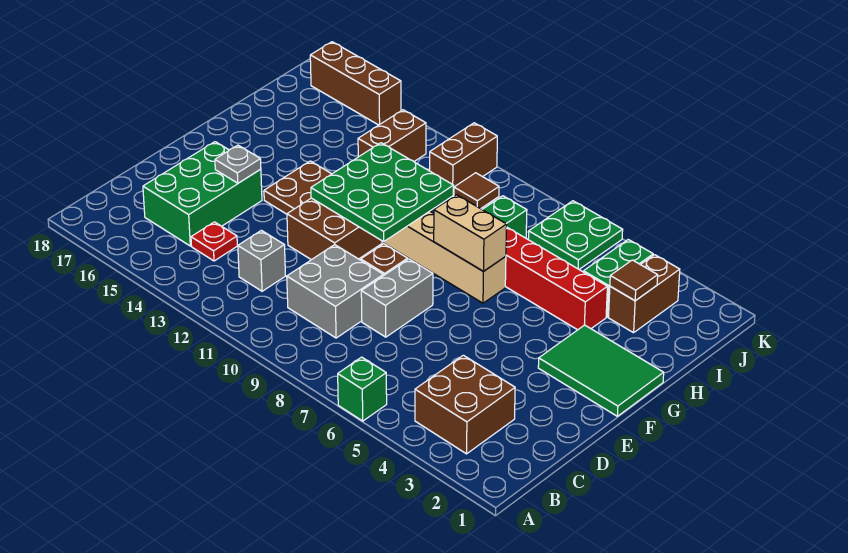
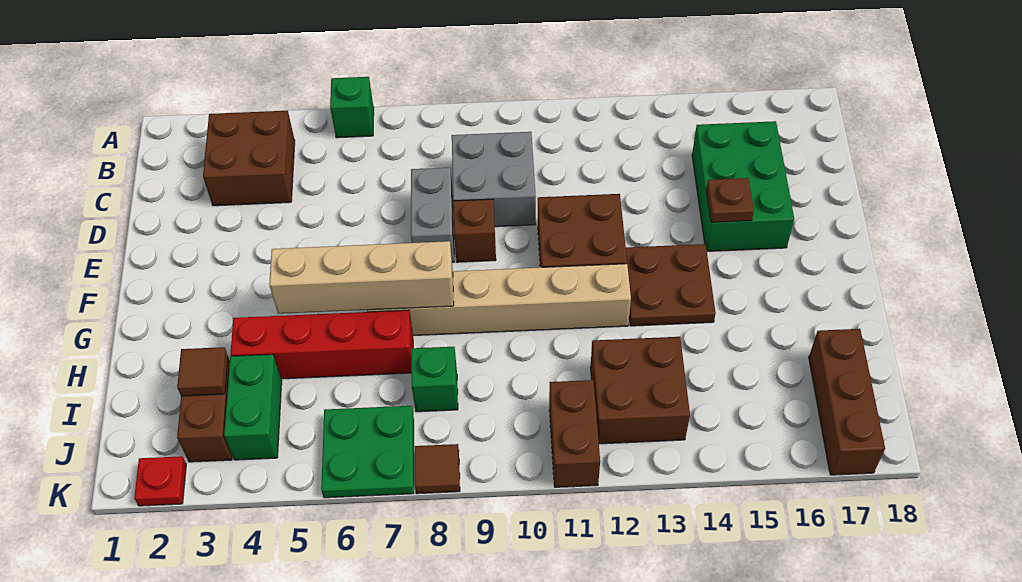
grey 1x1 brick [238,230,285,291] -> none
red 1x1 plate [191,222,237,261] -> red 1x1 plate moved to [134,456,186,506]
grey 1x1 plate [215,145,261,183] -> brown 1x1 plate [706,178,754,222]
green 2x3 tile [538,325,664,416] -> none
green 3x3 plate [311,143,454,242] -> none
tan 1x2 brick [434,195,507,271] -> tan 1x4 brick [269,241,454,314]
brown 1x2 brick [358,110,426,161] -> brown 2x2 brick [591,337,690,444]
brown 1x1 tile [454,173,499,209] -> brown 1x1 tile moved to [415,444,460,494]
brown 1x3 brick [310,42,401,125] -> brown 1x3 brick turned to [809,329,885,475]

